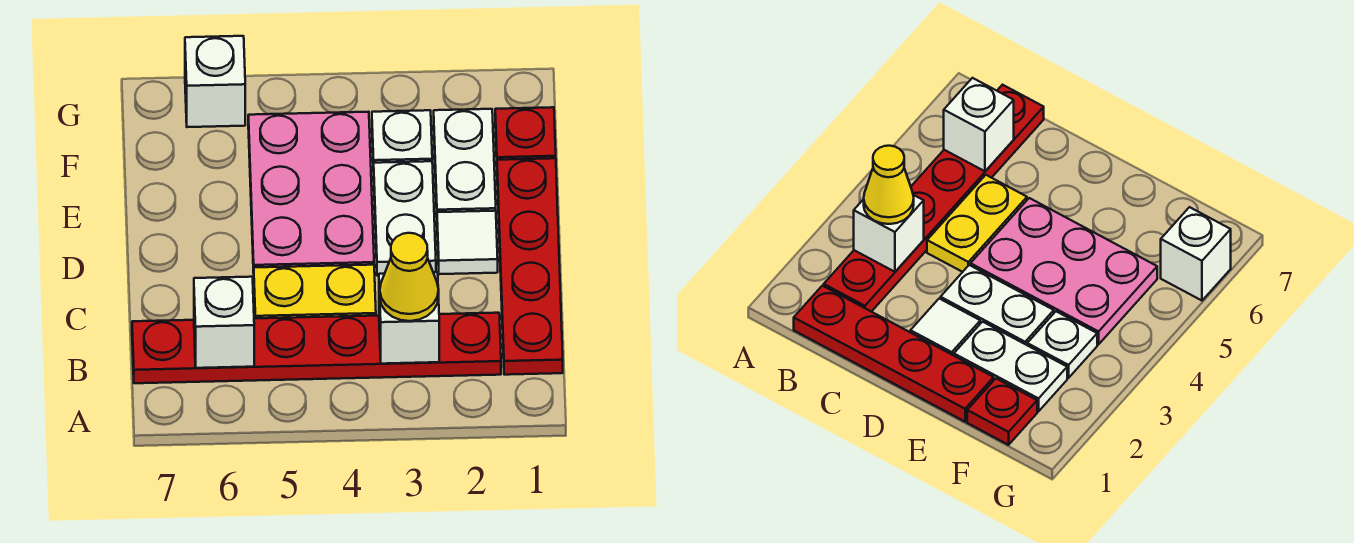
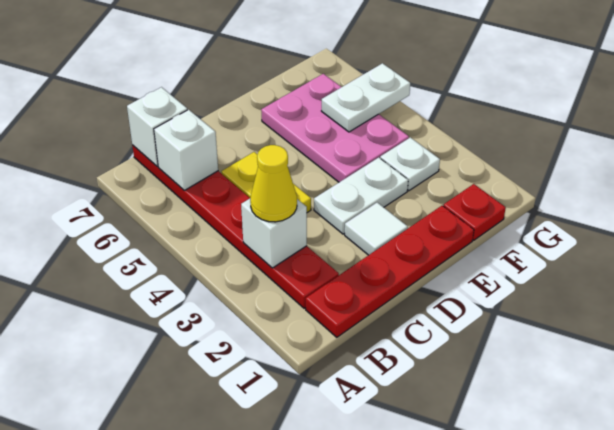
pink 2x3 plate [248,112,374,273] -> pink 2x3 plate turned to [261,74,409,182]
white 1x2 plate [434,109,496,212] -> white 1x2 plate moved to [322,63,410,132]
white 1x1 brick [185,36,245,127] -> white 1x1 brick moved to [127,87,187,166]

